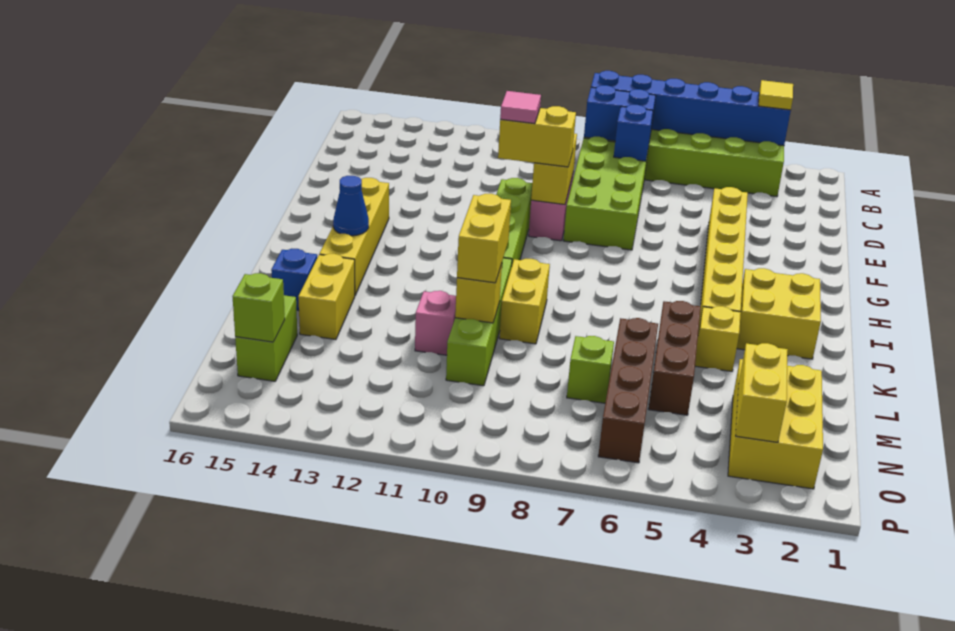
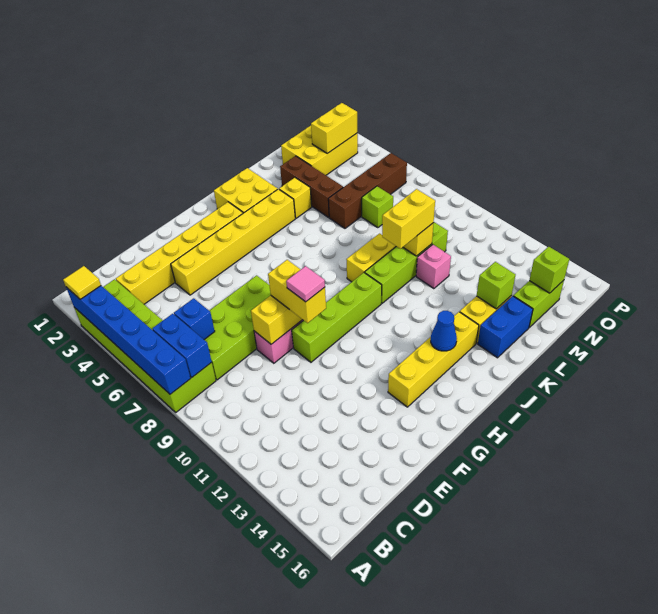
none -> yellow 1x6 brick [116,202,243,304]
brown 1x3 brick [649,301,701,415] -> brown 1x3 brick turned to [280,156,343,217]
blue 1x1 brick [271,249,317,311] -> blue 1x2 brick [478,296,533,358]
none -> lime 1x1 brick [477,262,515,309]

